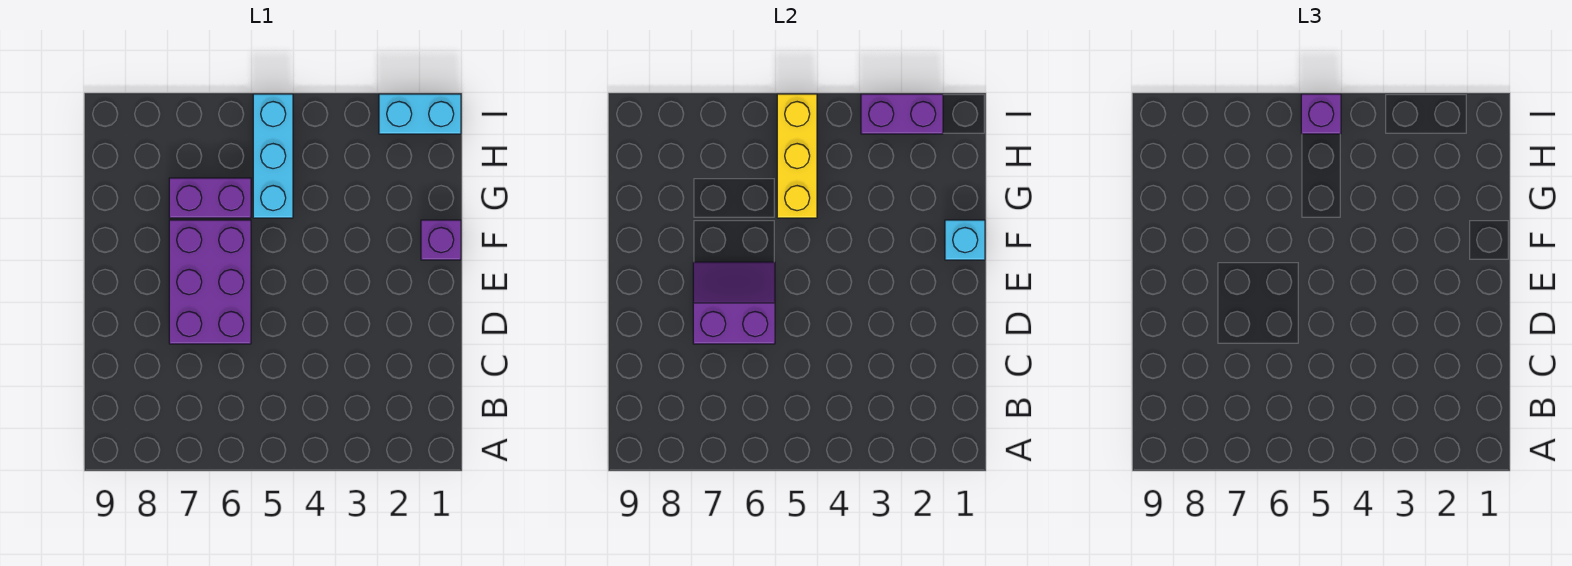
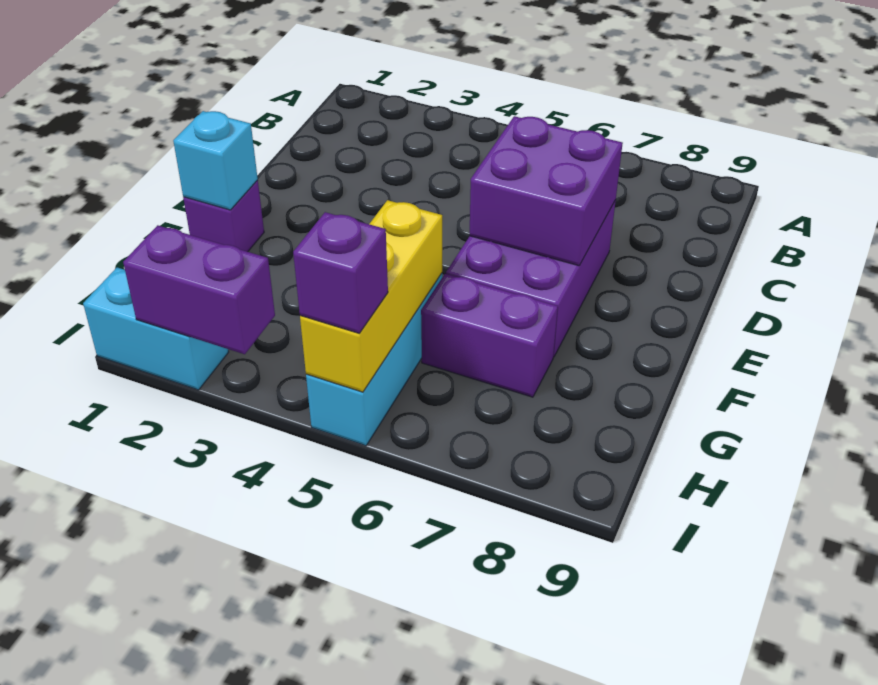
purple 2x2 slope [693,262,775,344] -> purple 2x2 brick [470,116,623,266]

